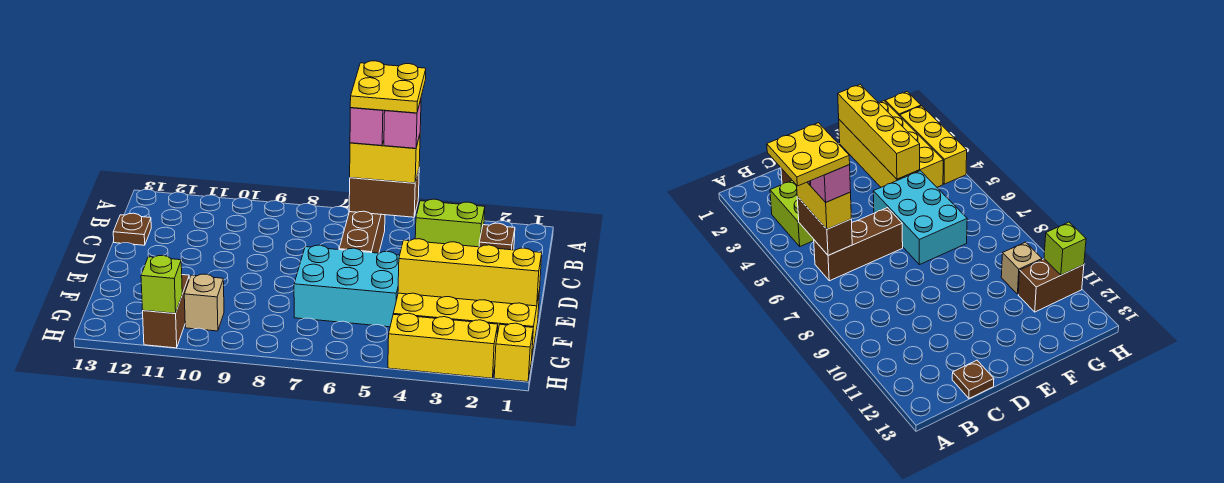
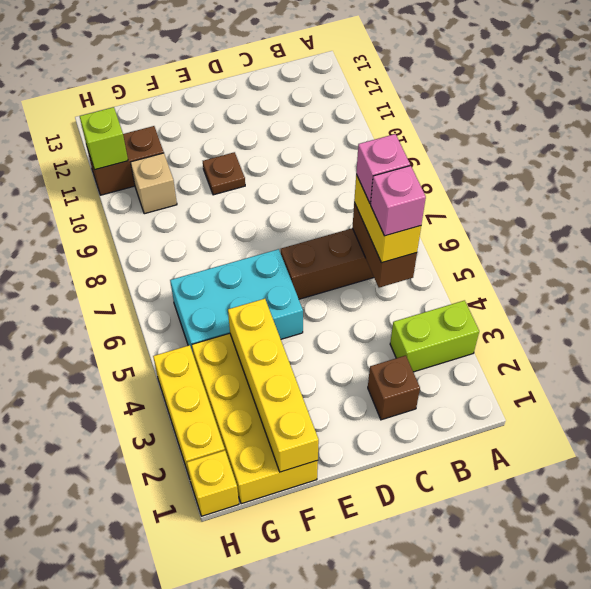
yellow 2x2 plate [350,61,426,113] -> none
lime 1x2 brick [415,199,485,247] -> lime 1x2 brick turned to [390,300,479,372]
brown 1x1 plate [113,213,151,245] -> brown 1x1 plate moved to [203,152,245,195]
cyan 2x3 brick [294,245,400,327] -> cyan 2x3 brick turned to [170,249,303,352]

